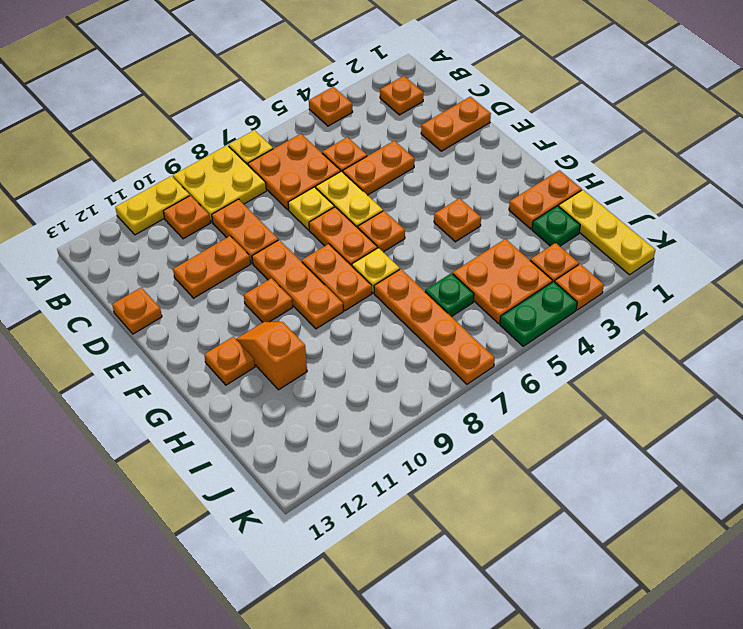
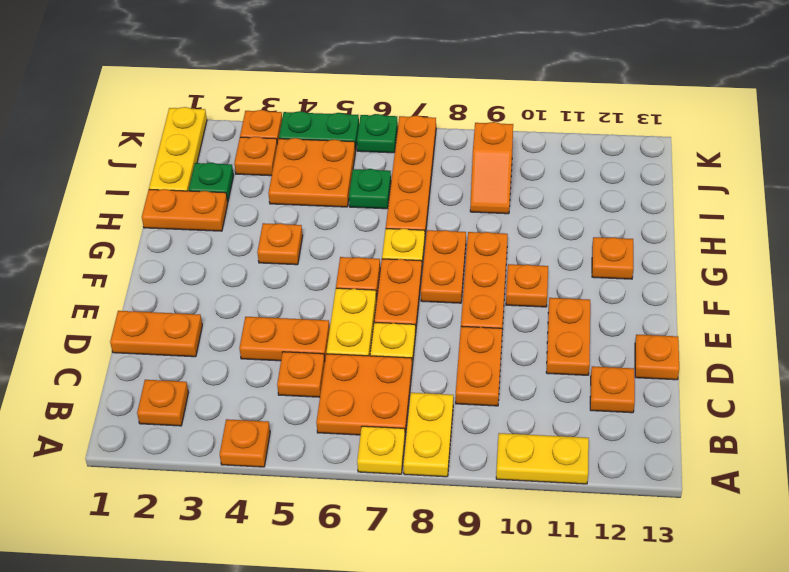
yellow 2x2 plate [173,145,266,222] -> yellow 1x2 plate [403,393,453,477]
orange 1x1 plate [163,196,210,239] -> orange 1x1 plate moved to [590,366,635,413]
orange 1x2 plate [173,236,251,298] -> orange 1x2 plate turned to [546,298,590,375]
orange 1x2 slope [236,322,307,390] -> orange 1x2 slope moved to [470,122,513,214]
none -> green 1x1 plate [357,114,398,153]

